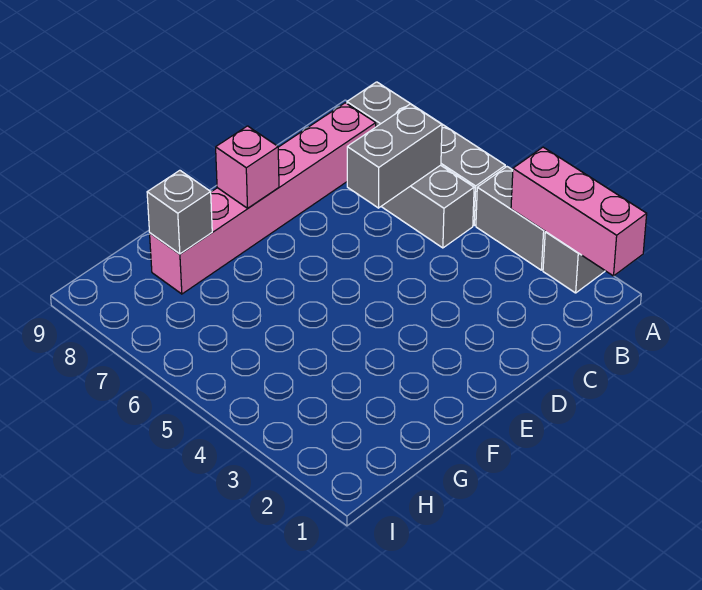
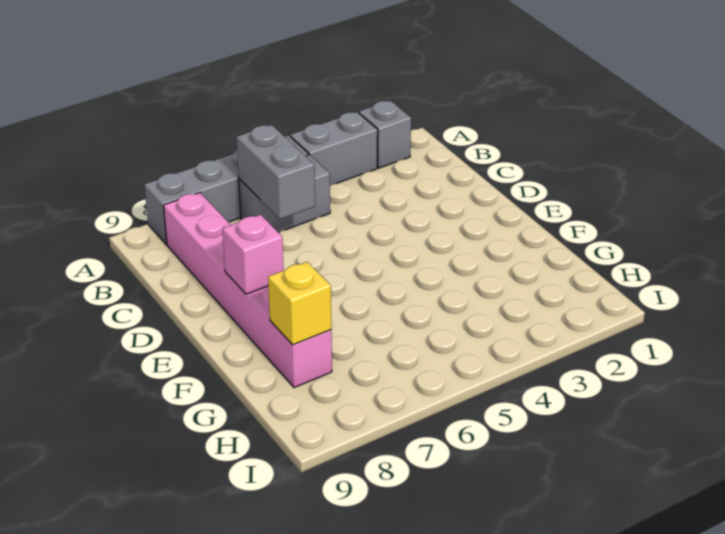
pink 1x3 brick [511,147,647,276] -> none
grey 1x1 brick [147,170,212,254] -> yellow 1x1 brick [268,262,331,345]

